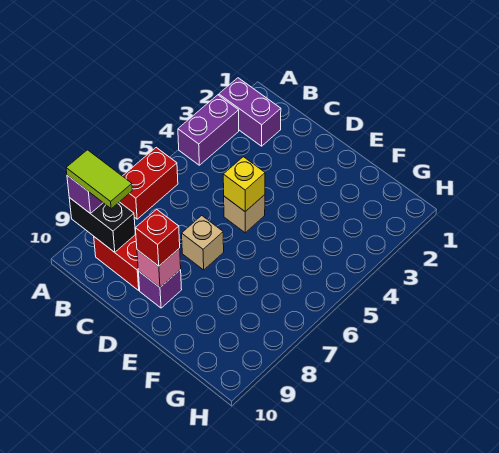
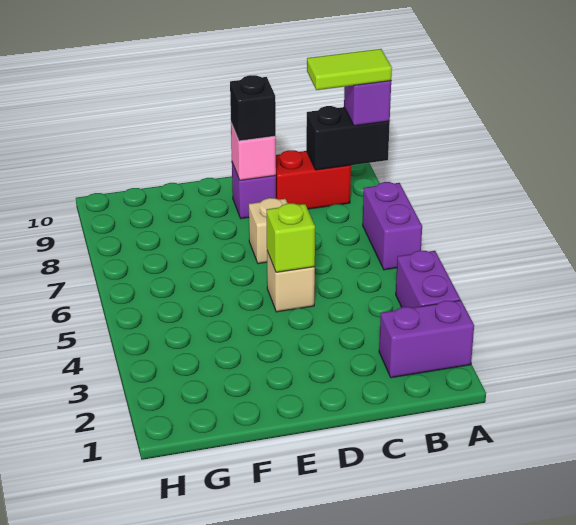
red 1x2 brick [120,148,178,219] -> purple 1x2 brick [363,182,422,270]
yellow 1x1 brick [223,157,265,212] -> lime 1x1 brick [266,203,315,272]
red 1x1 brick [135,209,180,266] -> black 1x1 brick [230,75,276,141]

